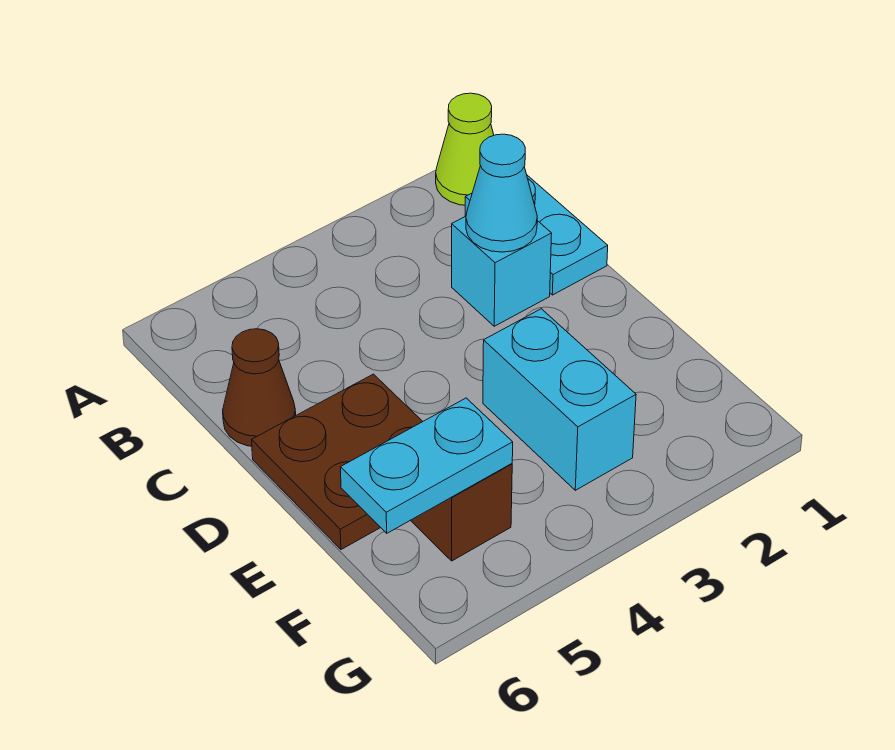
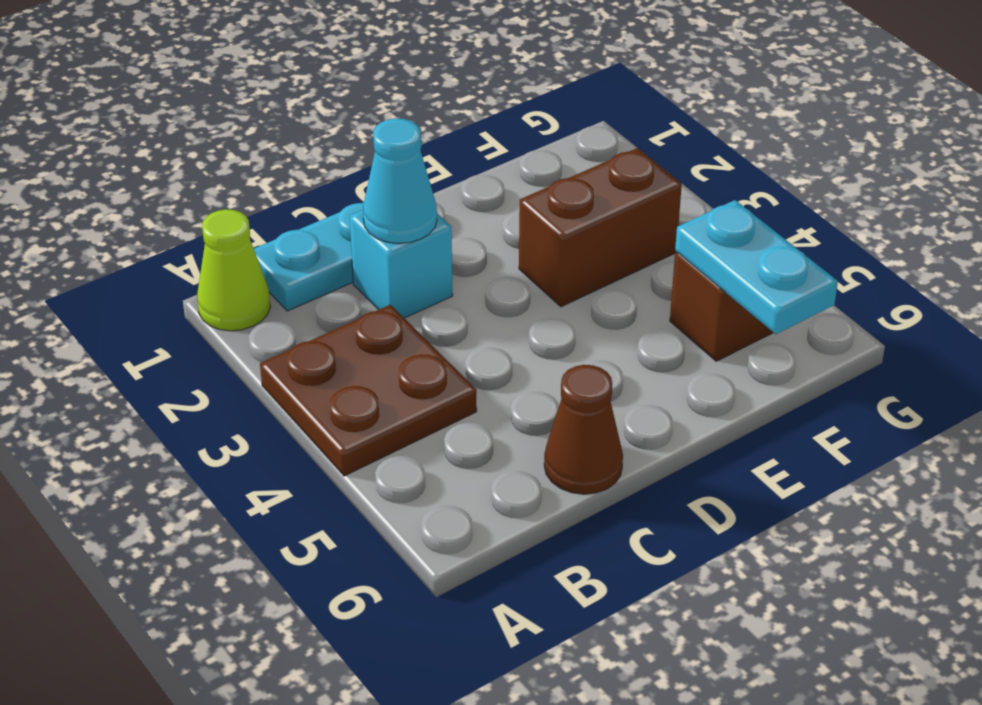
brown 2x2 plate [252,374,423,550] -> brown 2x2 plate moved to [260,305,477,476]
cyan 1x2 brick [483,309,636,490] -> brown 1x2 brick [519,148,682,307]

